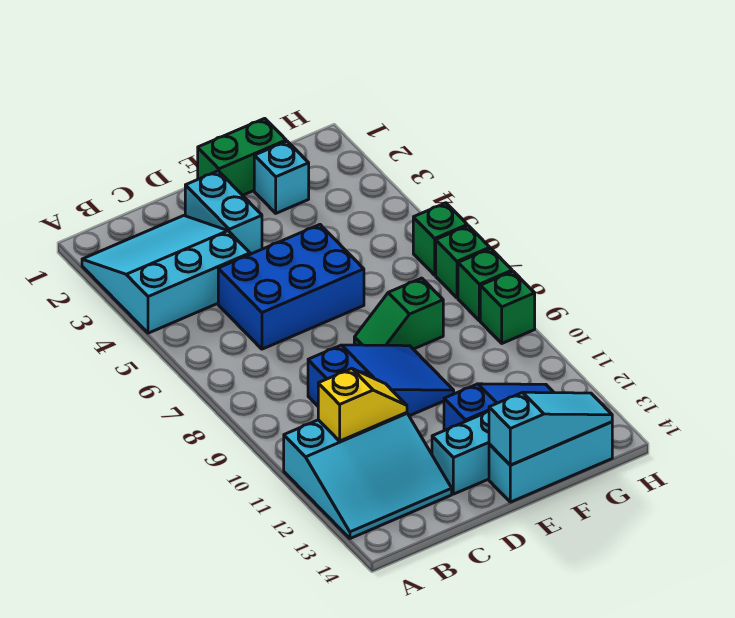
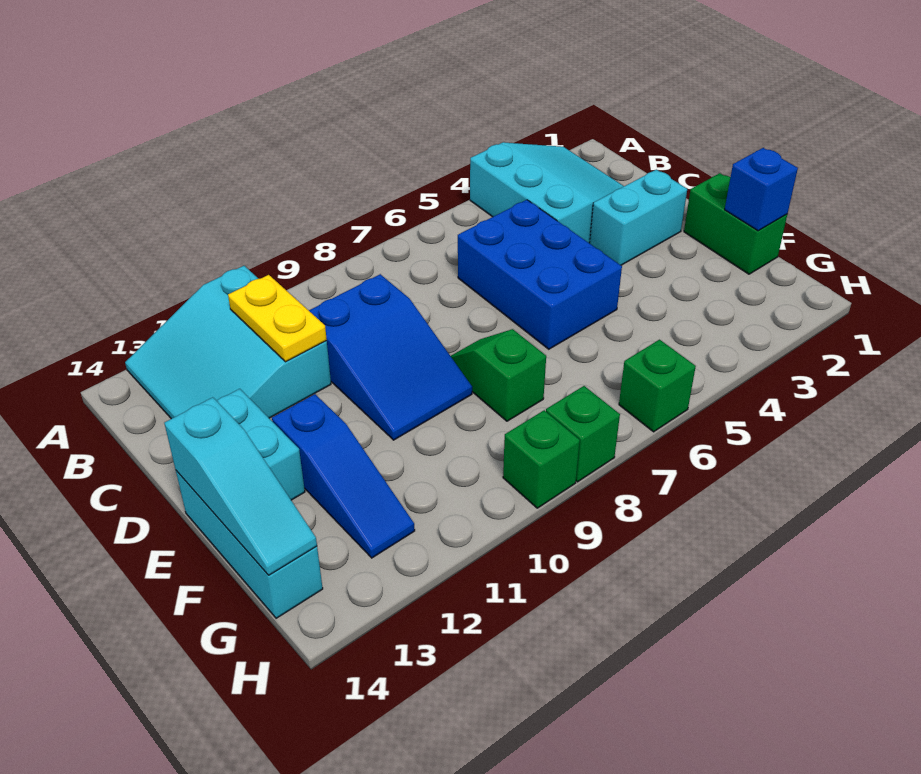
yellow 1x2 slope [318,369,407,441] -> yellow 1x2 plate [228,275,327,362]
none -> blue 1x1 brick [725,148,798,231]
cyan 1x1 brick [254,141,309,213] -> none
green 1x1 brick [436,226,490,298] -> none

